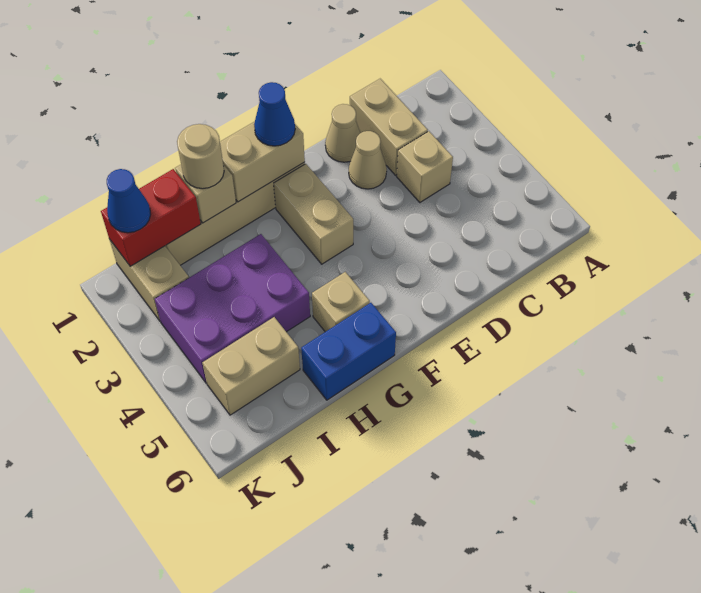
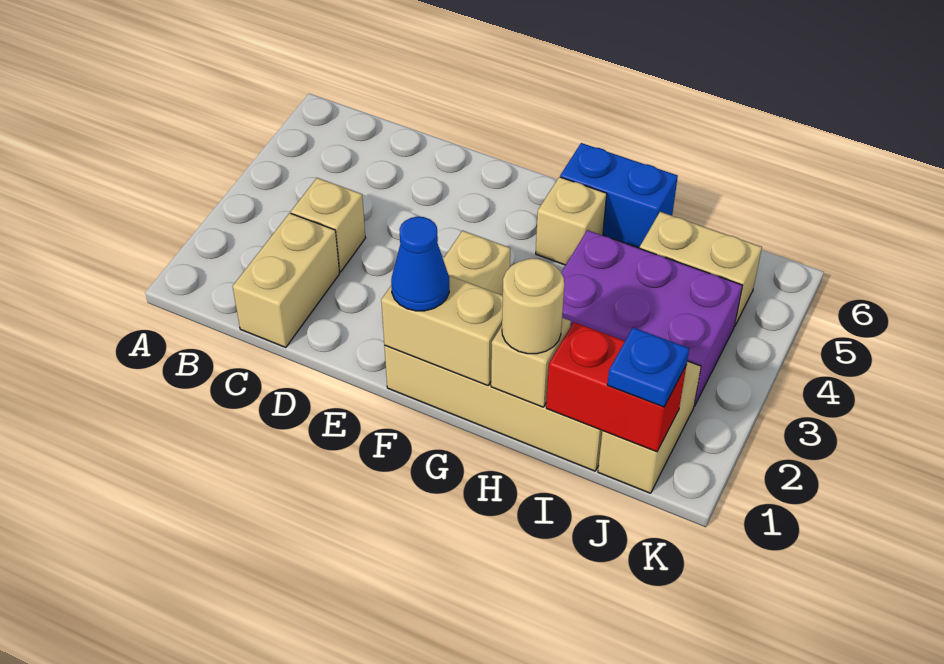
tan 1x1 cone [325,104,360,162] -> none
tan 1x1 cone [349,131,387,189] -> none
blue 1x1 cone [107,169,151,233] -> blue 1x1 plate [607,328,689,407]

